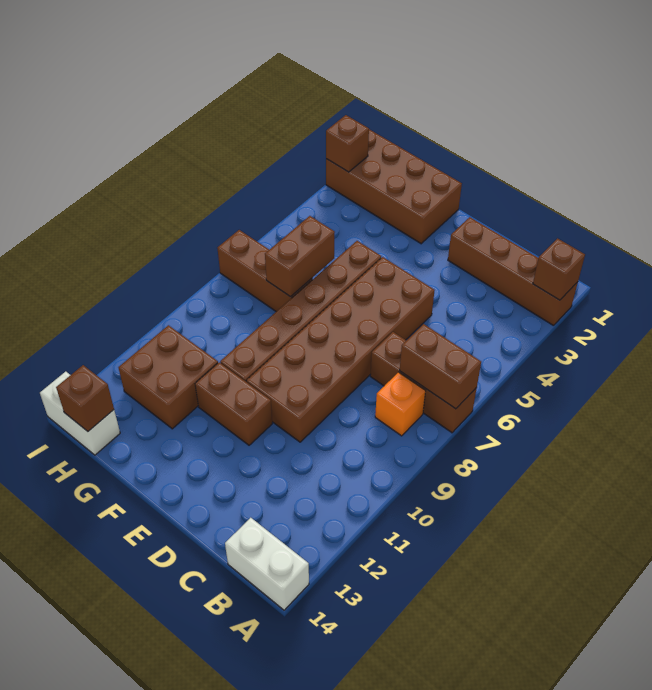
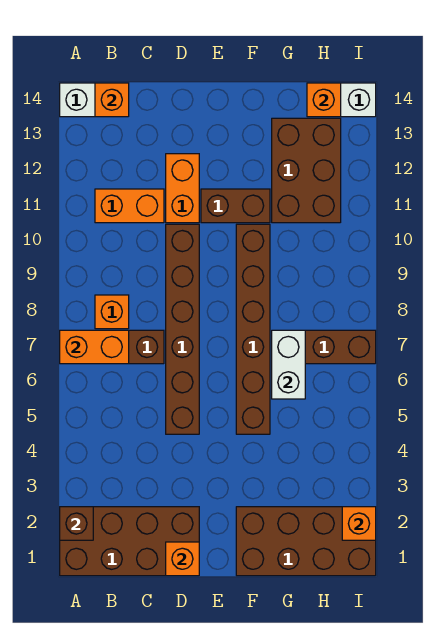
brown 1x4 brick [448,217,578,326] -> brown 2x4 brick [60,507,199,576]
brown 1x2 brick [400,324,481,409] -> orange 1x2 brick [60,330,129,364]
none -> orange 1x2 brick [95,189,164,223]
none -> orange 1x1 brick [95,83,129,117]
none -> orange 1x1 brick [166,542,199,576]
brown 2x6 brick [247,257,435,442] -> brown 1x6 brick [166,224,199,434]
none -> orange 1x2 brick [166,154,199,223]
brown 1x2 brick [265,216,335,297] -> white 1x2 brick [272,330,305,399]
brown 2x2 brick [119,325,218,429] -> brown 2x3 brick [272,118,341,223]
brown 1x1 brick [56,365,114,431] -> orange 1x1 brick [307,83,341,117]
brown 1x1 brick [326,115,369,172] -> orange 1x1 brick [342,507,376,540]

